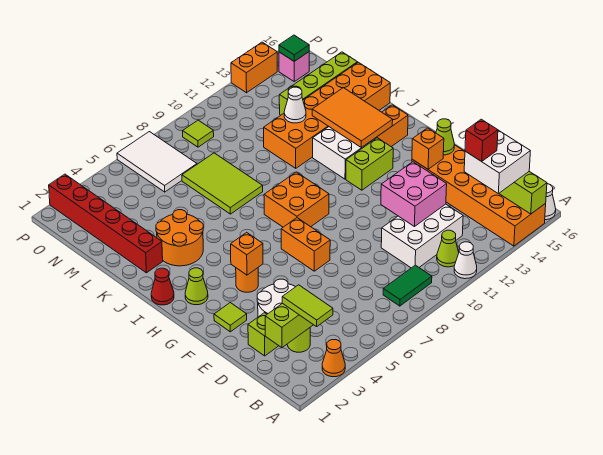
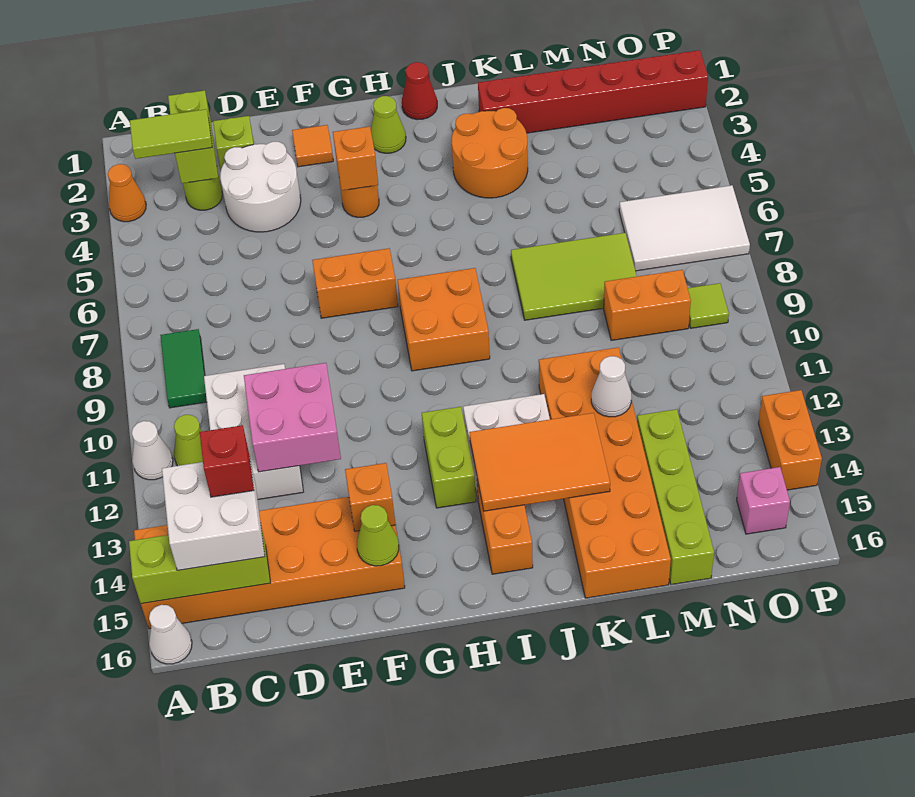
lime 1x1 tile [214,303,247,332] -> orange 1x1 tile [292,125,333,167]
none -> orange 1x2 brick [604,270,691,340]
green 1x1 tile [279,35,309,61] -> none

